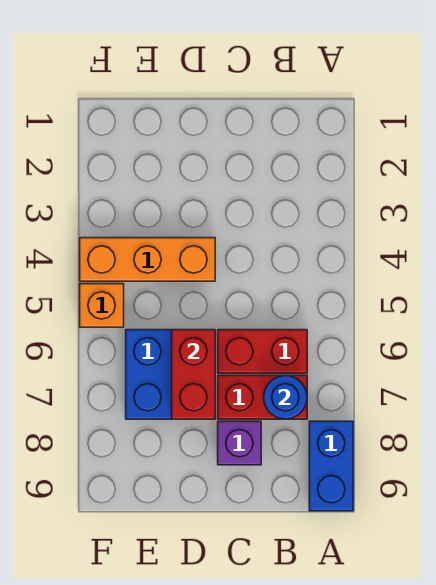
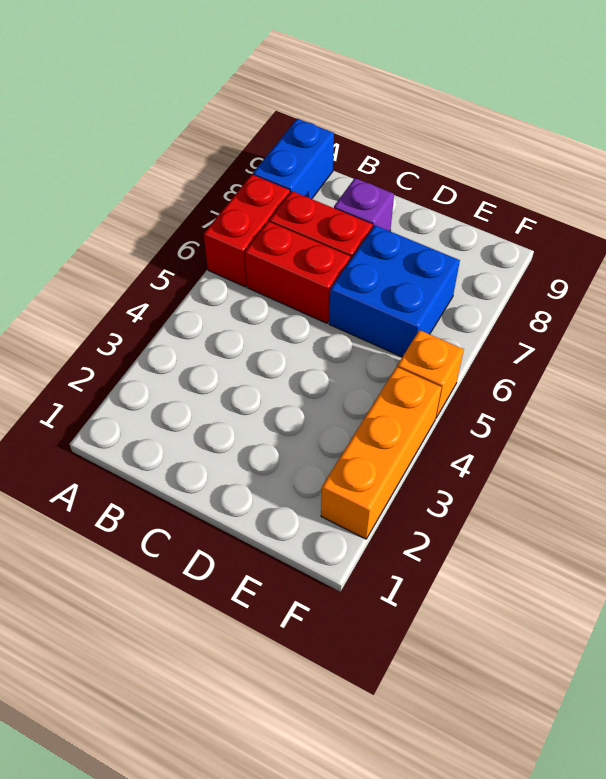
blue 1x1 round brick [264,375,307,419] -> none
orange 1x3 brick [80,238,215,281] -> orange 1x3 brick turned to [321,367,442,539]
red 1x2 brick [172,330,215,419] -> red 1x2 brick moved to [204,175,290,287]

